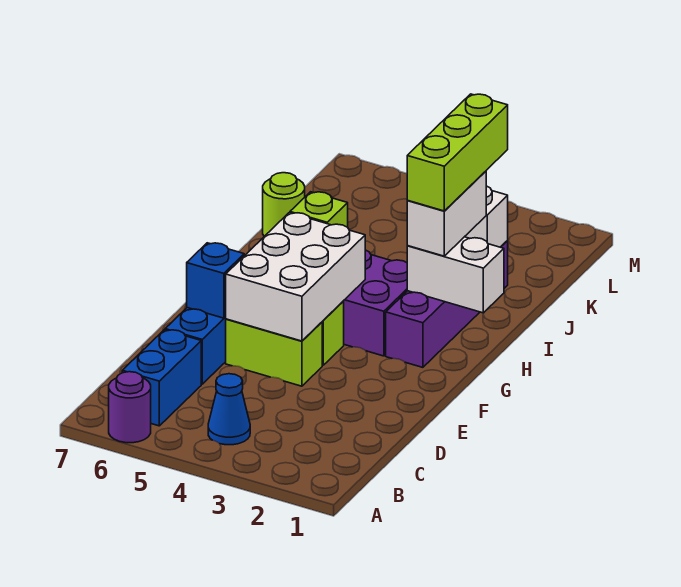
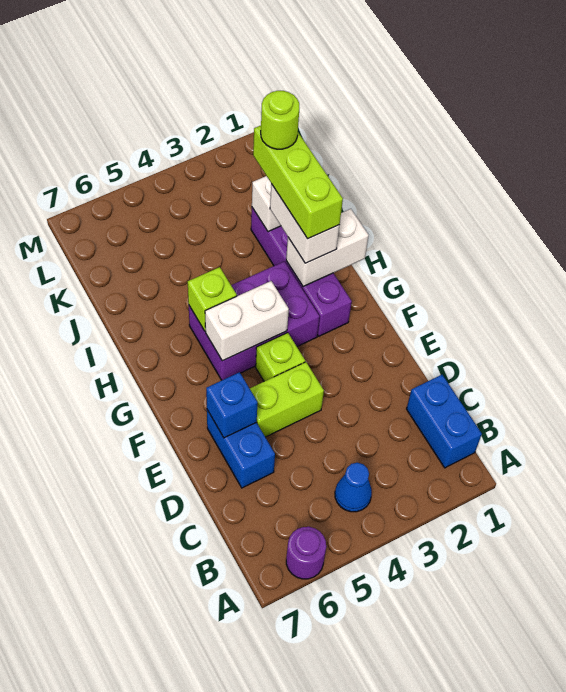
blue 1x2 brick [122,330,201,426] -> blue 1x2 brick moved to [407,375,482,468]
white 2x3 brick [226,213,365,341] -> white 1x2 brick [205,281,289,361]
lime 1x1 round brick [263,173,305,236] -> lime 1x1 round brick moved to [261,91,299,149]

